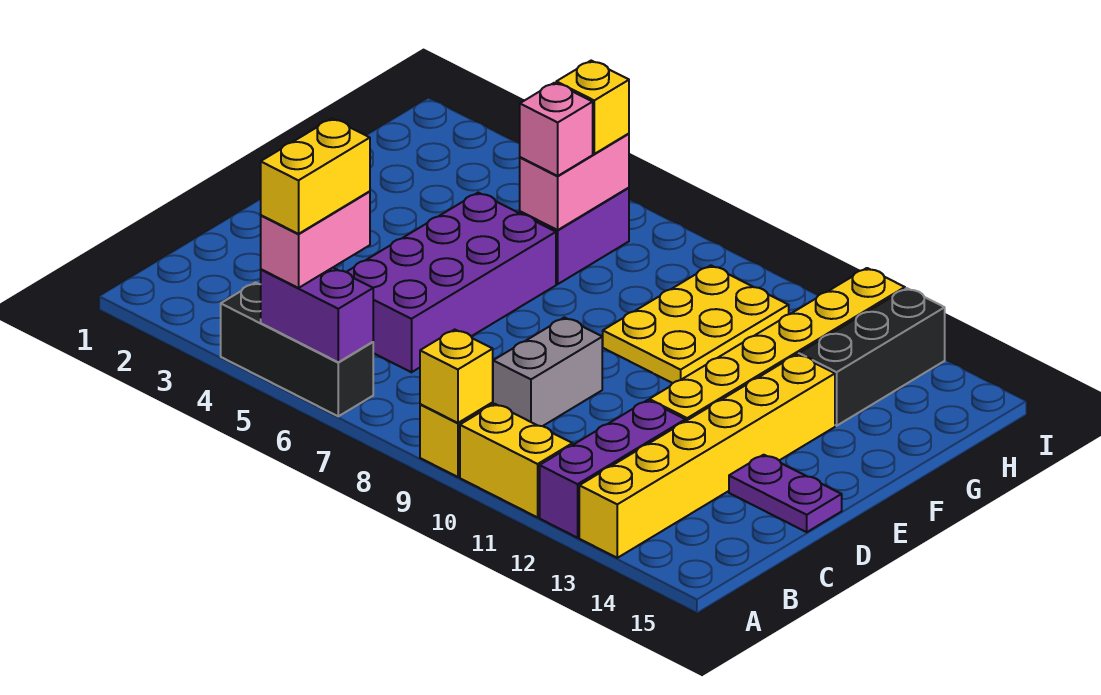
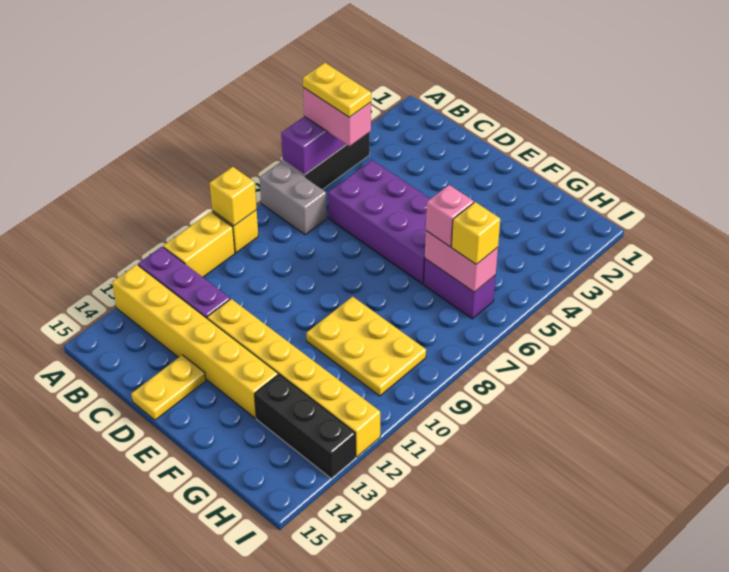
yellow 1x2 brick [261,119,370,234] -> yellow 1x2 plate [303,63,371,117]
grey 1x2 brick [493,318,602,426] -> grey 1x2 brick moved to [260,162,327,235]
purple 1x2 plate [729,455,842,532] -> yellow 1x2 plate [131,355,206,420]

